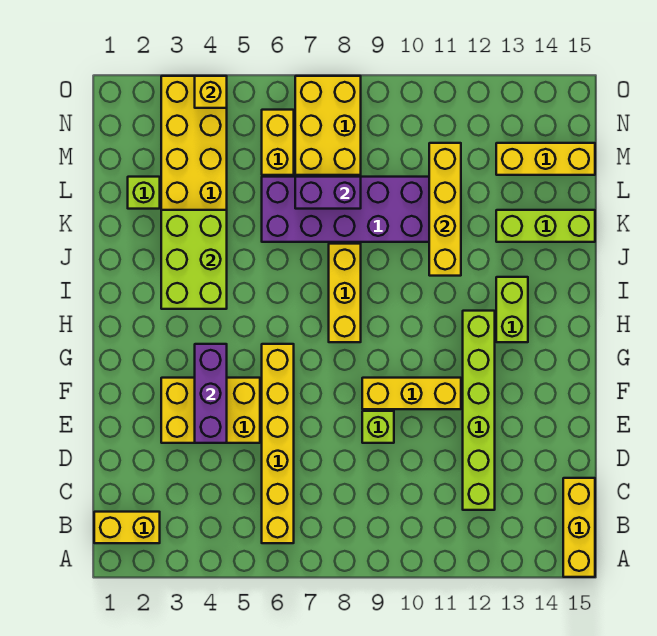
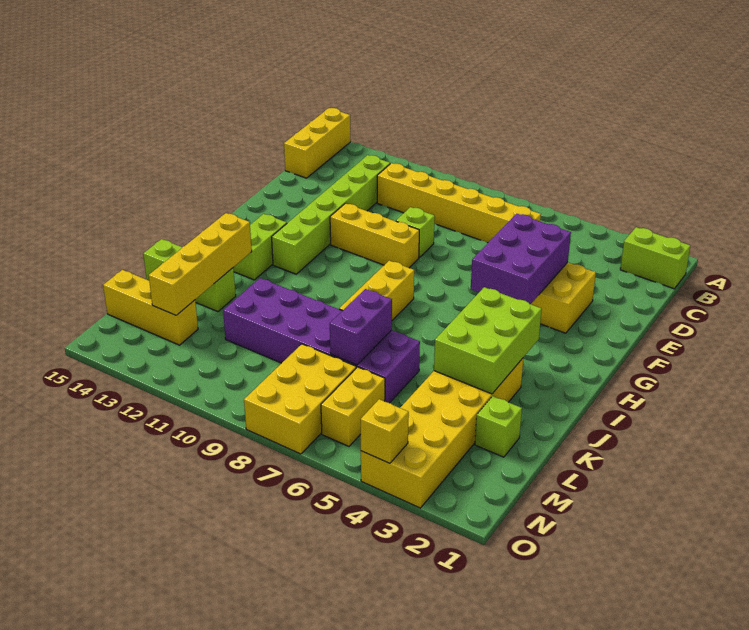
yellow 1x2 brick [94,512,160,543] -> lime 1x2 brick [620,227,690,289]
yellow 1x6 brick [262,344,294,543] -> yellow 1x6 brick turned to [377,163,541,243]
purple 1x3 brick [195,344,227,443] -> purple 2x3 brick [471,214,571,304]
yellow 1x4 brick [429,143,461,276] -> yellow 1x4 brick moved to [149,213,252,315]
purple 1x2 brick [295,177,361,209] -> purple 1x2 brick turned to [330,289,392,365]

